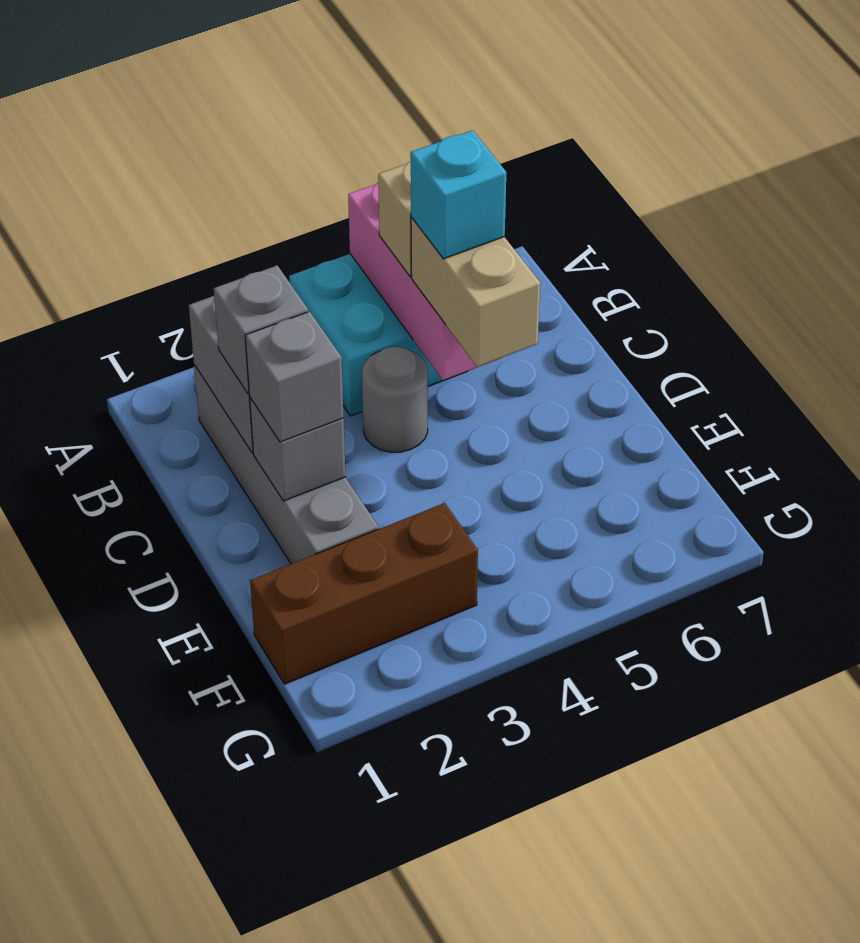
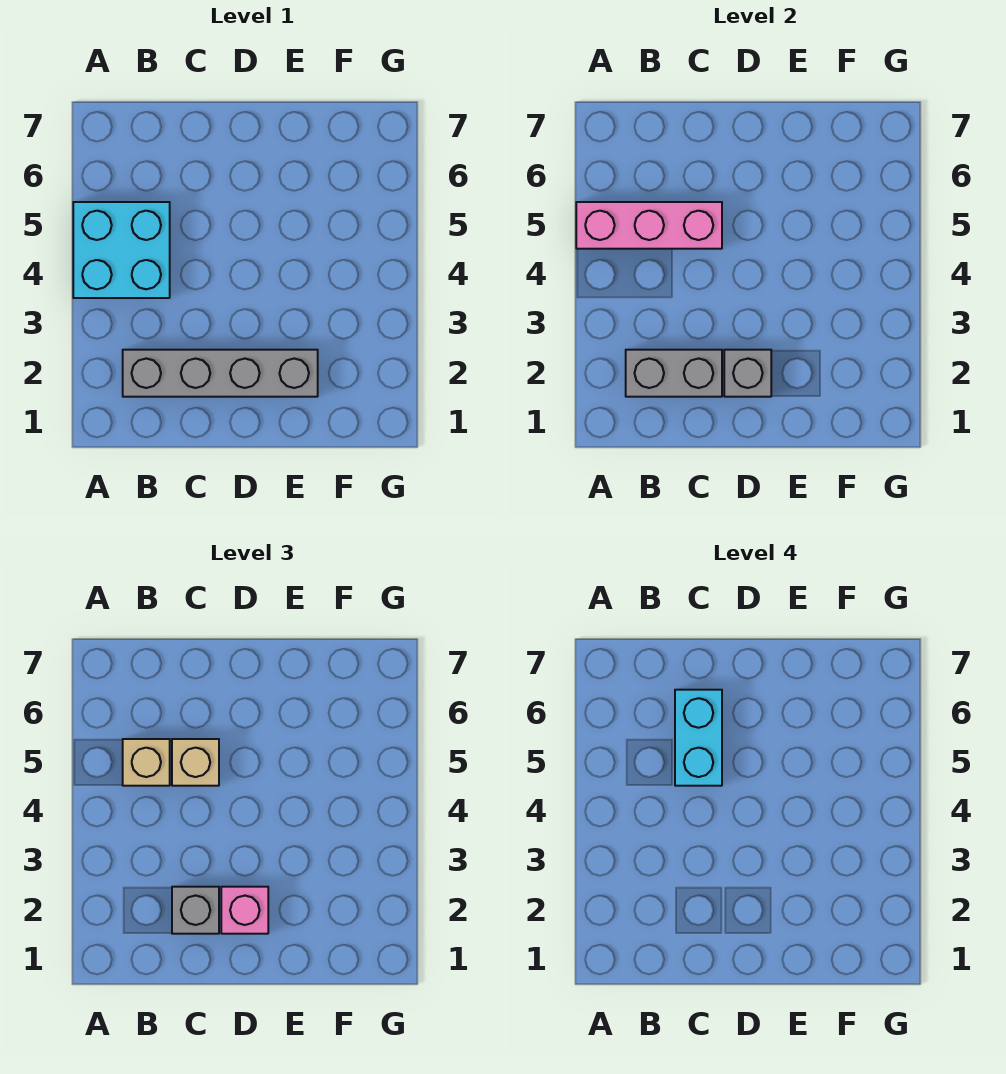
grey 1x1 round brick [362,347,428,452] -> none
tan 1x2 brick [411,217,540,367] -> tan 1x1 brick [172,739,219,786]
cyan 1x1 brick [411,130,506,259] -> cyan 1x2 brick [675,690,722,786]
grey 1x1 brick [245,312,344,442] -> pink 1x1 brick [221,887,268,934]
brown 1x3 brick [250,503,478,684] -> none

